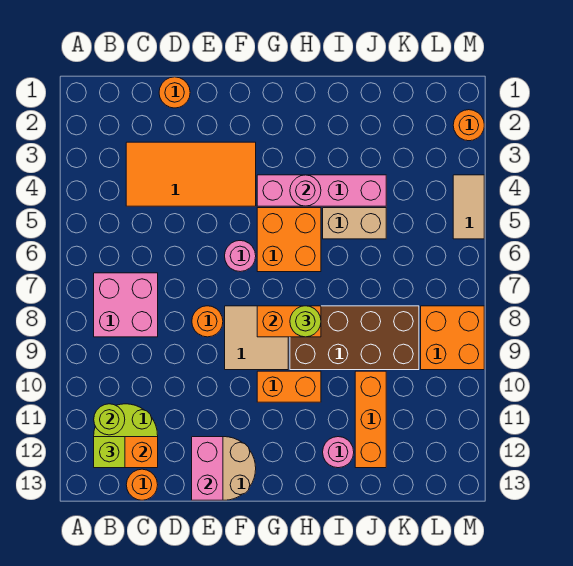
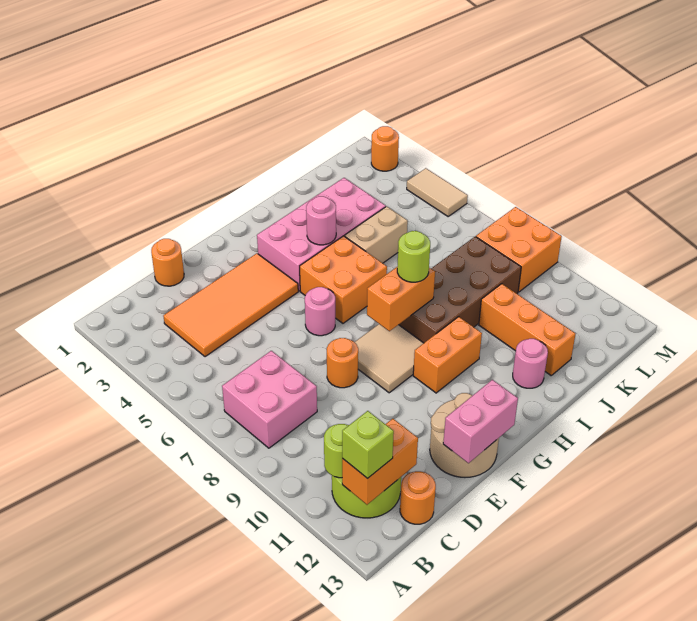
pink 1x2 brick [192,437,223,500] -> pink 1x2 brick turned to [443,380,518,463]
pink 1x4 brick [257,175,386,206] -> pink 2x4 brick [257,178,386,291]

